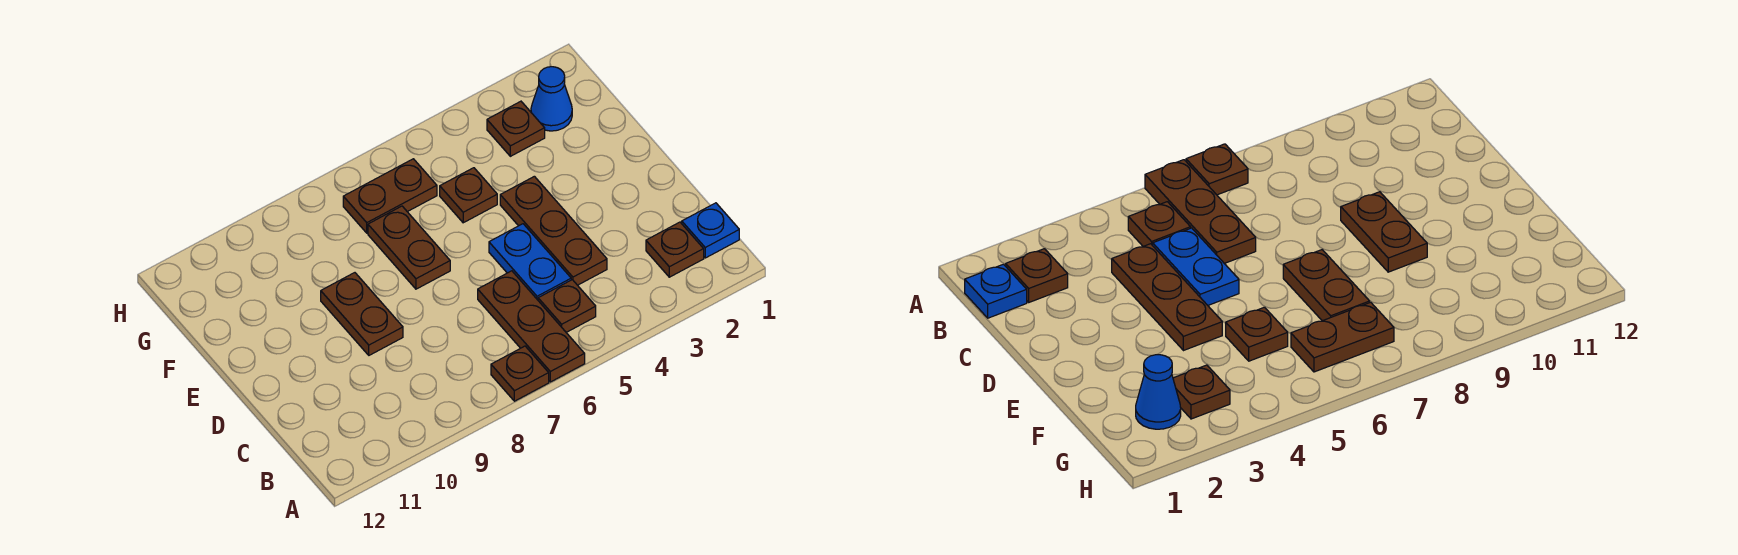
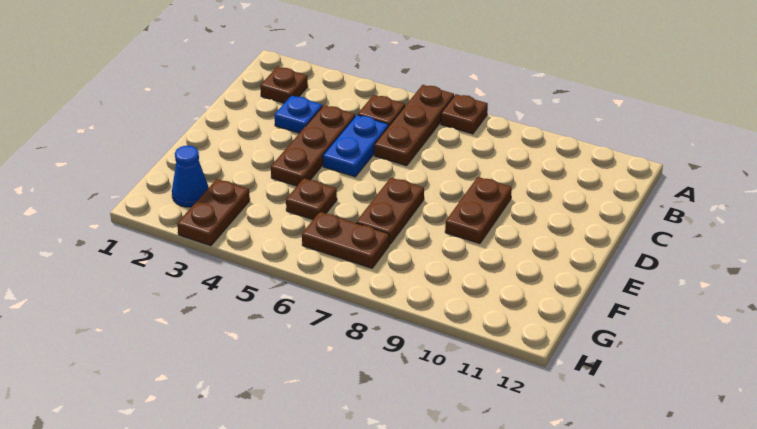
blue 1x1 plate [682,203,739,258] -> blue 1x1 plate moved to [274,96,322,133]
brown 1x1 plate [487,101,545,156] -> brown 1x2 plate [177,179,250,246]

